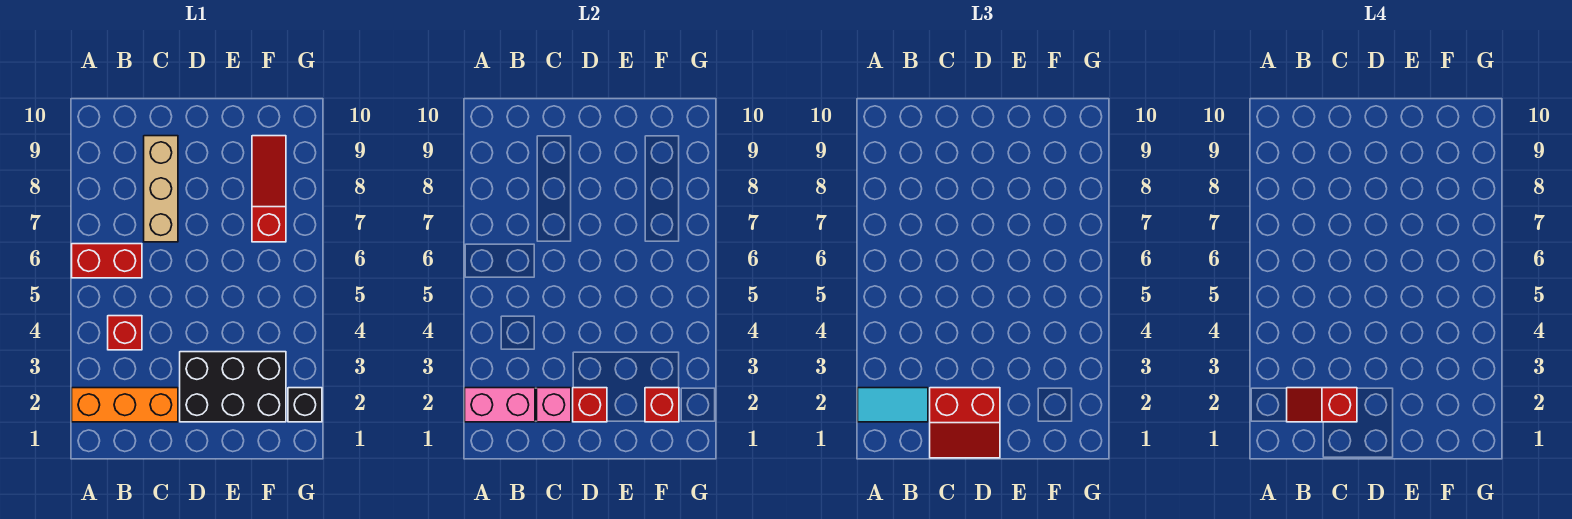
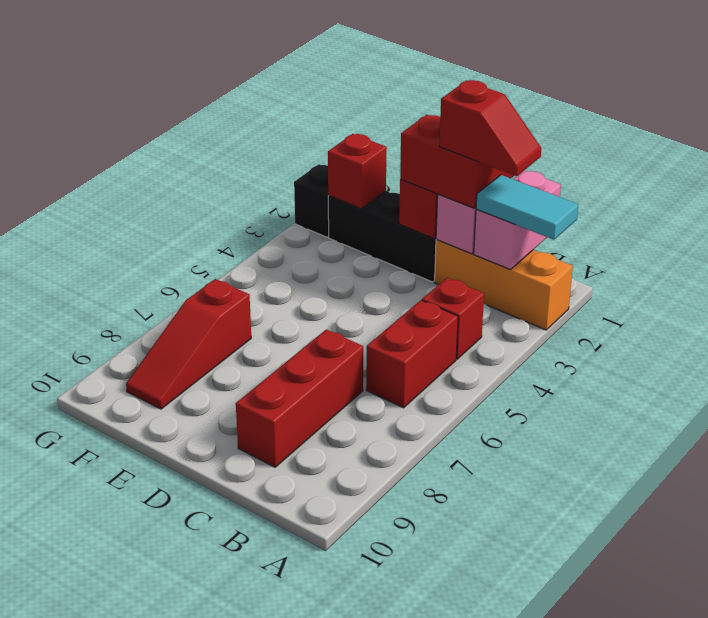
pink 1x2 brick [465,388,535,422] -> pink 1x2 brick turned to [474,171,561,270]
red 1x2 brick [72,244,142,278] -> red 1x2 brick turned to [366,300,458,408]
tan 1x3 brick [144,136,178,242] -> red 1x3 brick [236,329,363,467]
black 2x3 brick [180,352,286,422] -> black 1x3 brick [328,191,436,282]

